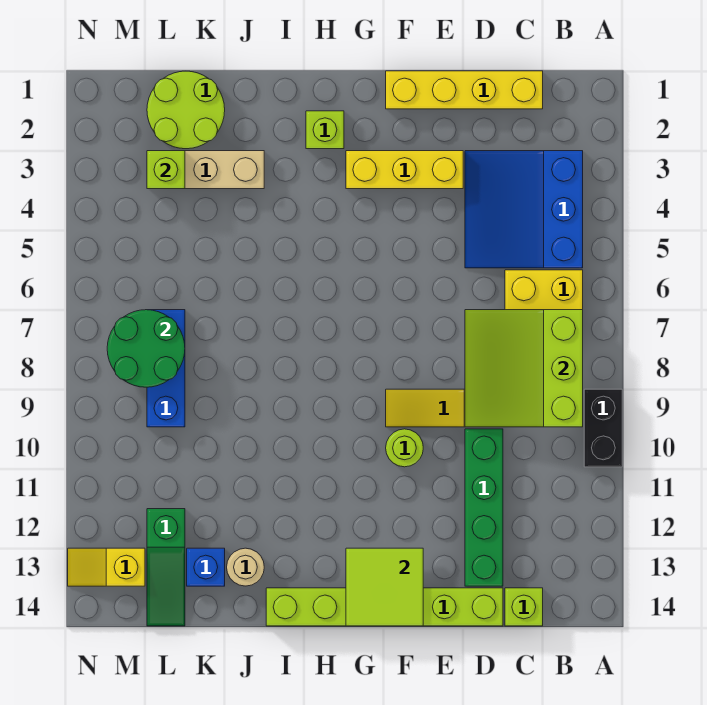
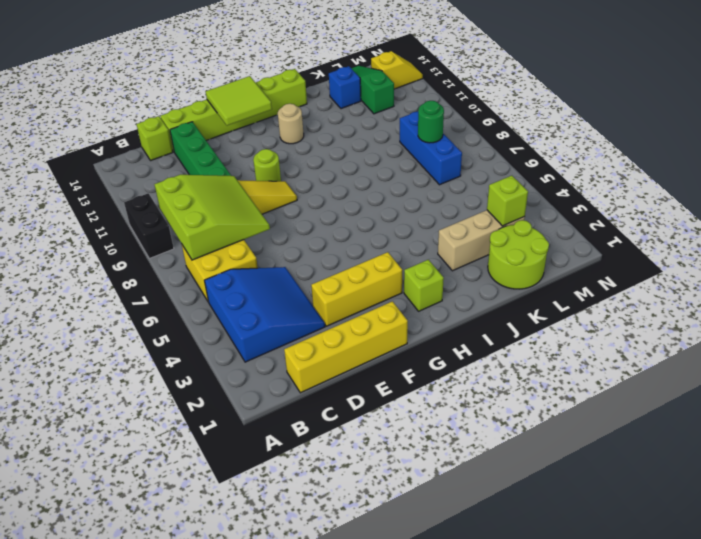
tan 1x1 round brick [227,548,264,586] -> tan 1x1 round brick moved to [278,104,304,144]
green 2x2 round brick [107,310,185,387] -> green 1x1 round brick [418,101,444,143]

